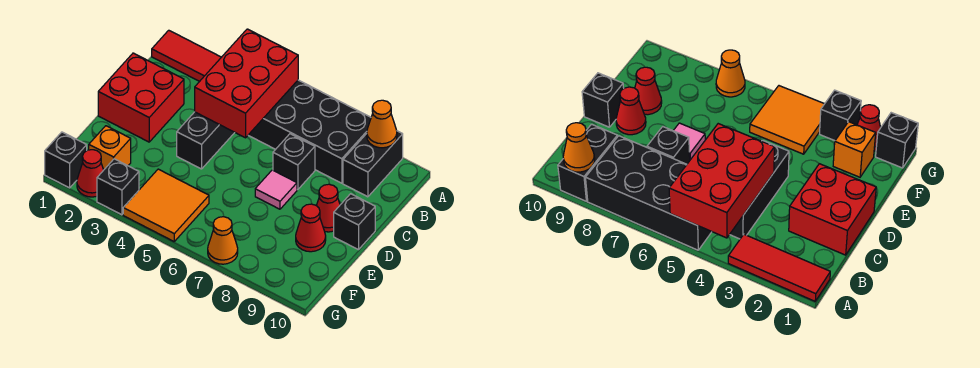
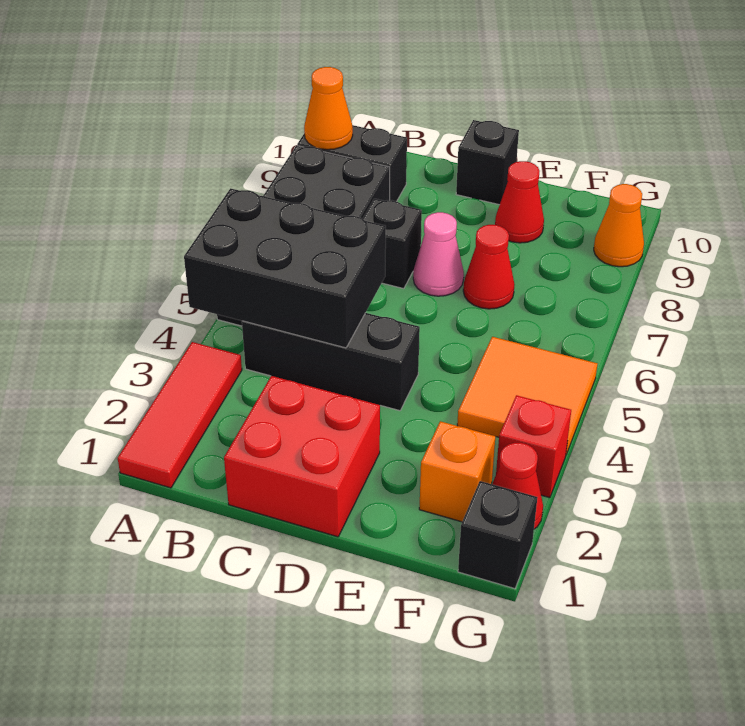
red 2x3 brick [195,29,298,138] -> black 2x3 brick [184,188,386,348]
pink 1x1 tile [255,170,297,209] -> pink 1x1 cone [413,212,464,296]
red 1x1 cone [316,184,340,232] -> red 1x1 cone moved to [463,225,515,309]
black 1x1 brick [97,159,139,215] -> red 1x1 brick [496,395,571,498]
orange 1x1 cone [208,217,238,264] -> orange 1x1 cone moved to [594,184,644,267]

